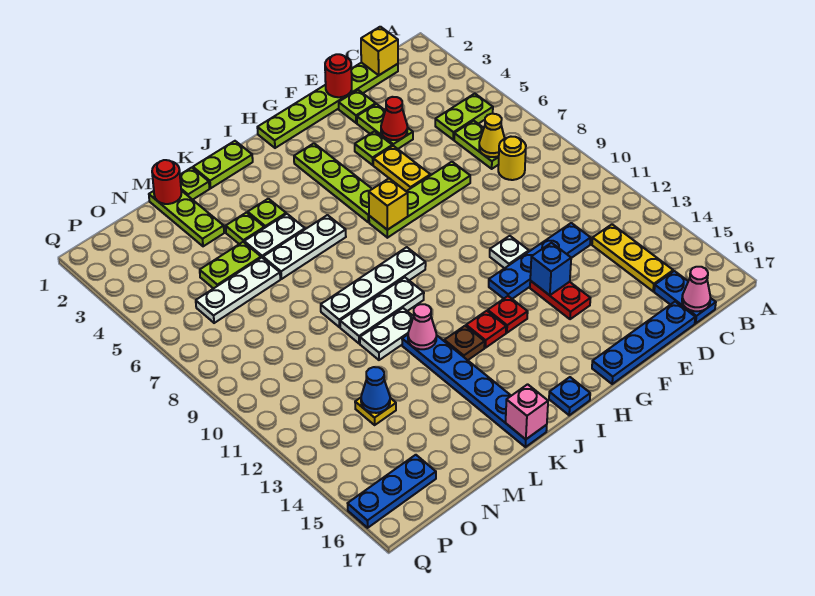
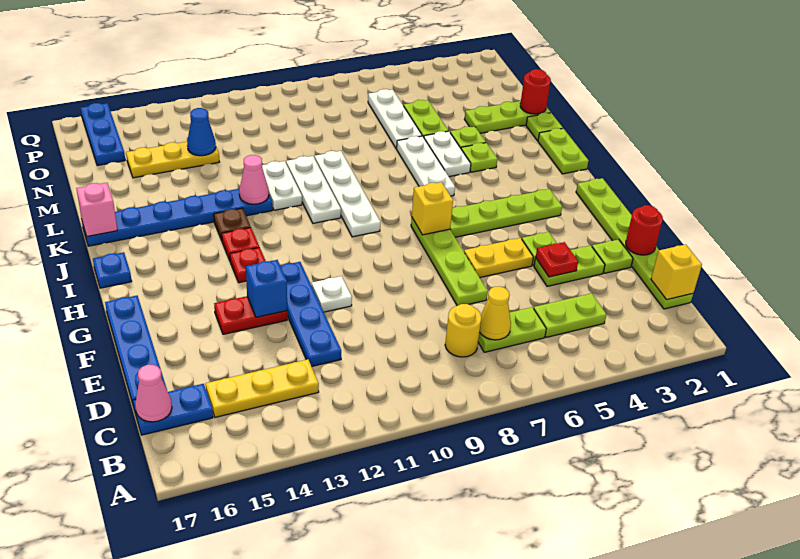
lime 1x2 plate [435,94,493,140] -> lime 1x2 plate turned to [534,293,606,337]
red 1x1 cone [381,97,407,140] -> red 1x1 plate [536,242,578,277]
yellow 1x1 plate [355,398,396,425] -> yellow 1x3 plate [126,142,219,178]

